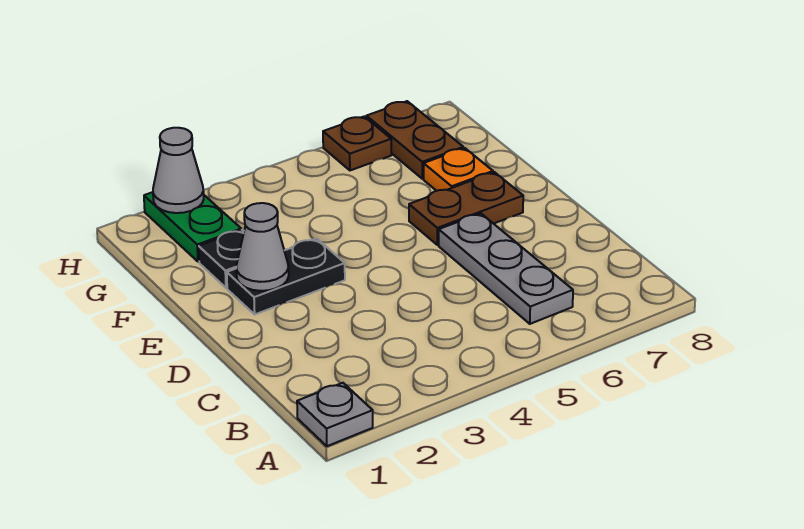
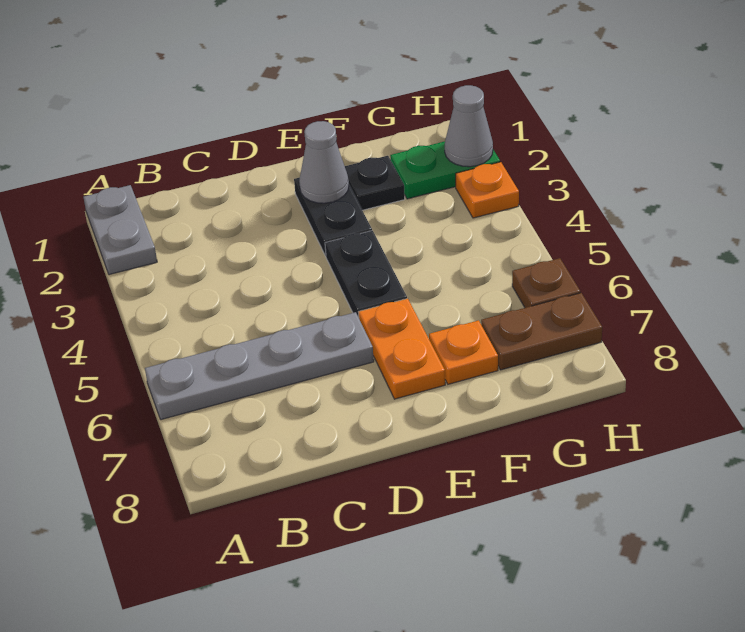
grey 1x1 plate [297,383,373,446] -> grey 1x2 plate [84,185,157,275]
grey 1x3 plate [439,213,573,324] -> grey 1x4 plate [145,312,374,420]
none -> black 1x2 plate [325,231,407,317]
brown 1x2 plate [409,172,523,245] -> orange 1x2 plate [359,298,445,399]
none -> orange 1x1 plate [456,162,519,218]

